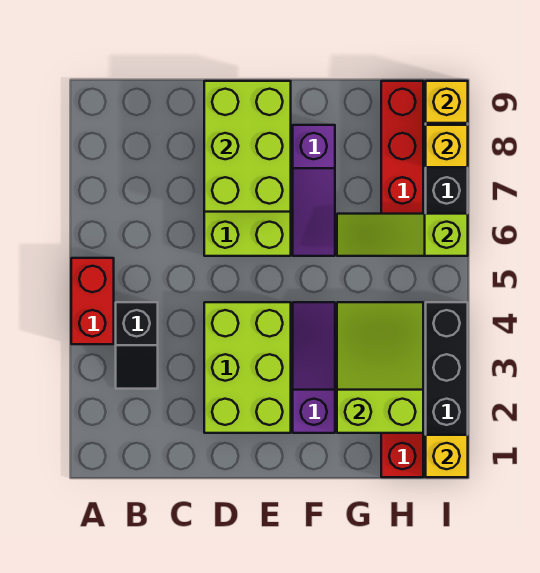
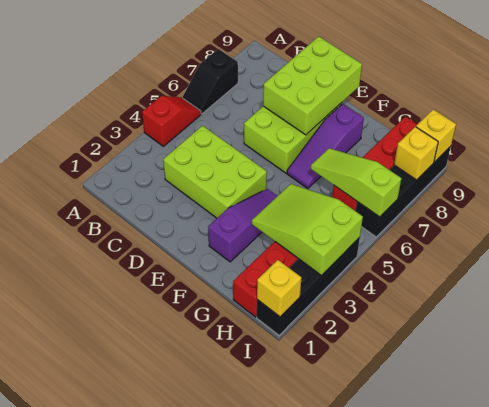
red 1x2 brick [71,258,114,344] -> red 1x2 slope [142,96,201,146]
black 1x2 slope [116,302,158,389] -> black 1x2 slope moved to [183,49,238,114]
lime 2x3 brick [204,302,291,433] -> lime 2x3 brick turned to [163,126,267,218]
lime 2x3 slope [337,302,423,433] -> lime 2x3 slope turned to [252,184,363,276]

